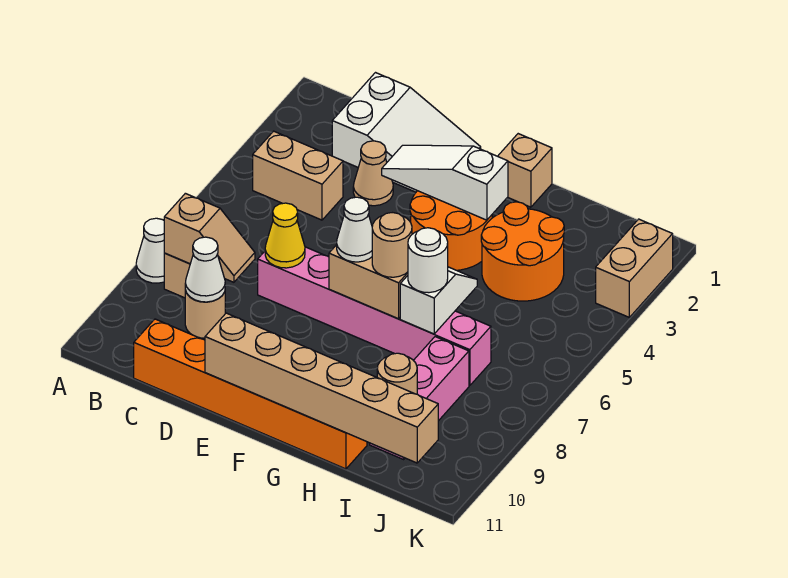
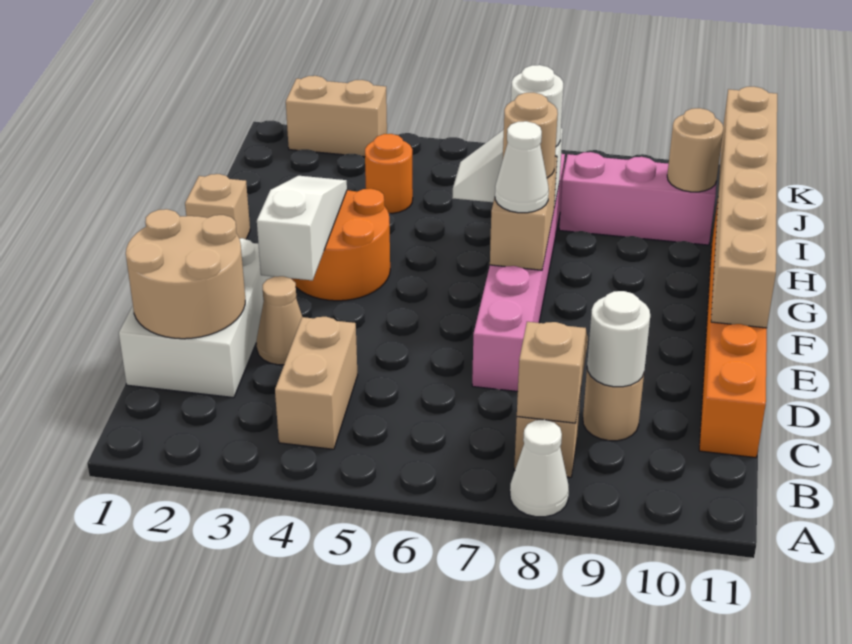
white 2x3 slope [332,73,481,192] -> white 2x3 brick [119,238,274,398]
none -> tan 2x2 round brick [126,209,245,339]
white 1x1 cone [185,237,225,302] -> white 1x1 round brick [587,291,650,387]
yellow 1x1 cone [265,203,305,268] -> none
white 1x3 slope [382,145,508,220] -> white 1x3 slope turned to [257,176,347,280]
orange 2x2 round brick [481,202,564,301] -> orange 1x1 round brick [365,134,413,213]

